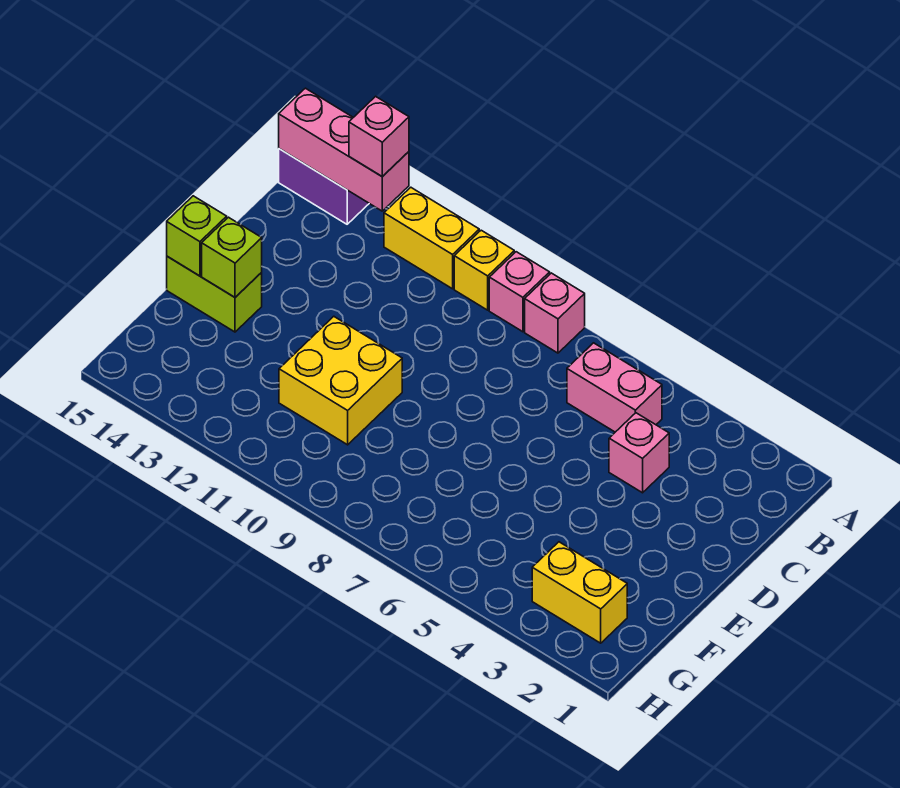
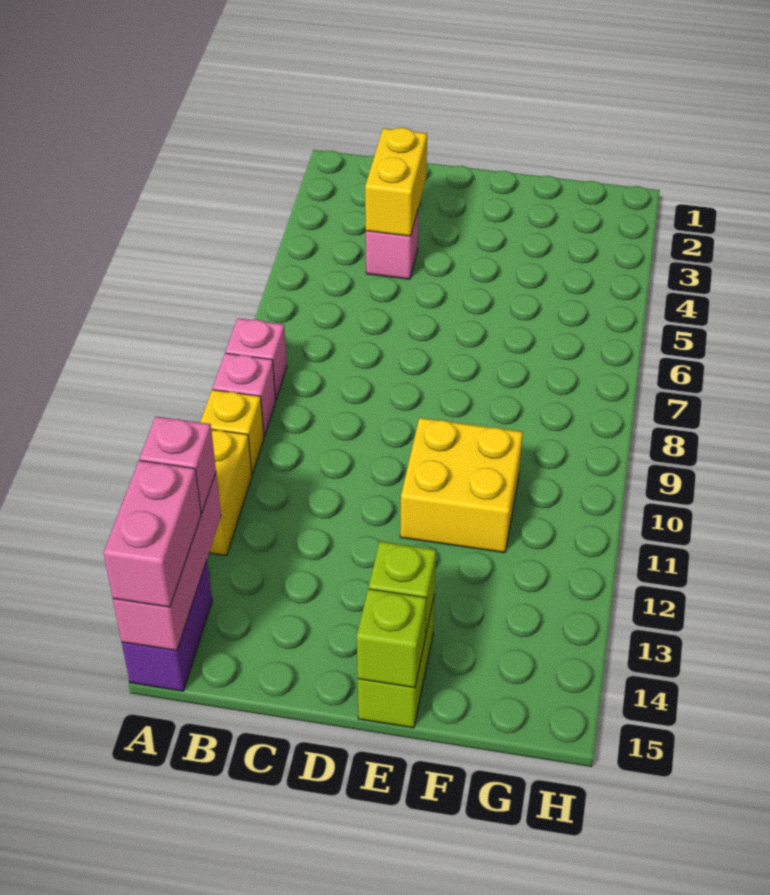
pink 1x2 brick [567,343,662,432] -> pink 1x2 brick moved to [104,460,201,607]
yellow 1x2 brick [532,542,627,643] -> yellow 1x2 brick moved to [365,128,427,236]

